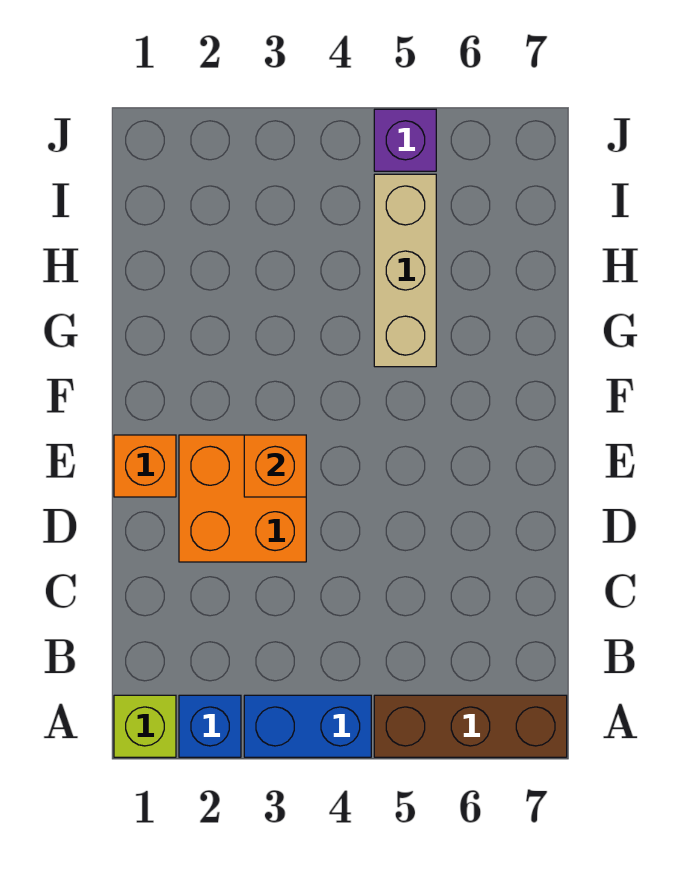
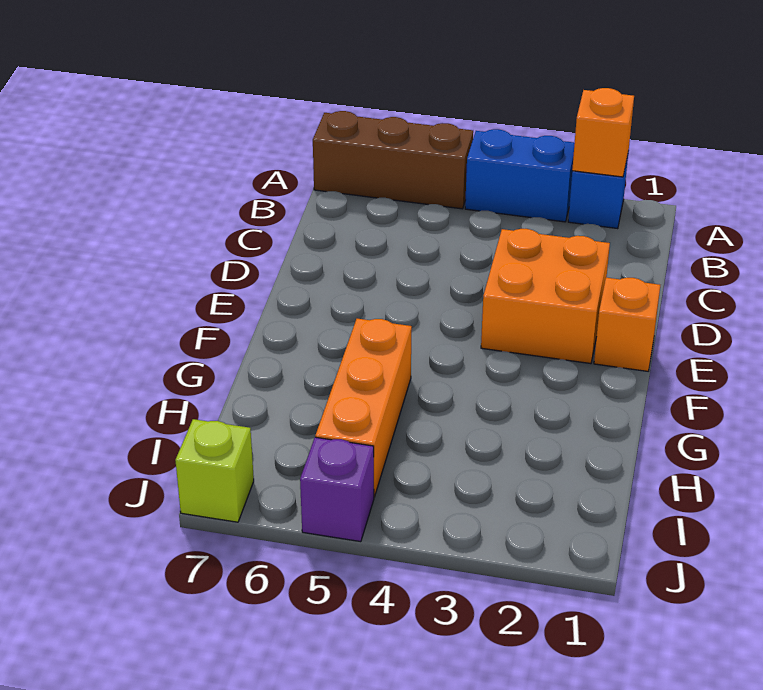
lime 1x1 brick [114,695,176,757] -> lime 1x1 brick moved to [175,419,254,522]
orange 1x1 brick [244,435,306,497] -> orange 1x1 brick moved to [572,88,634,177]
tan 1x3 brick [374,174,436,367] -> orange 1x3 brick [315,319,412,497]

